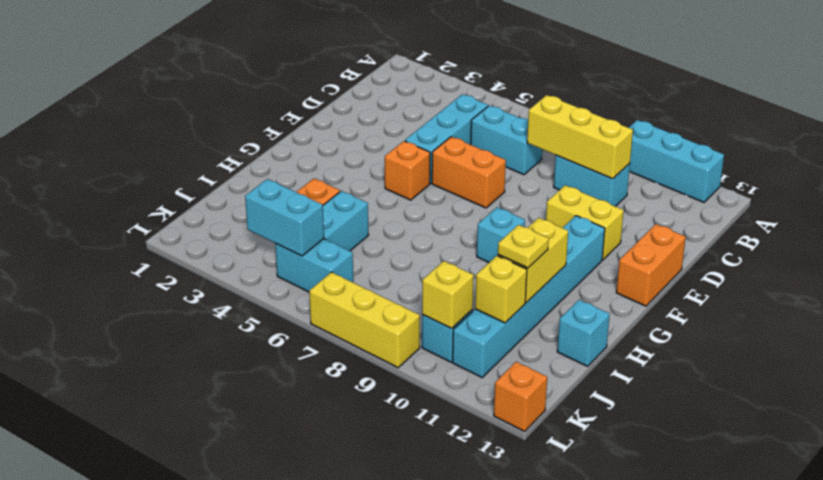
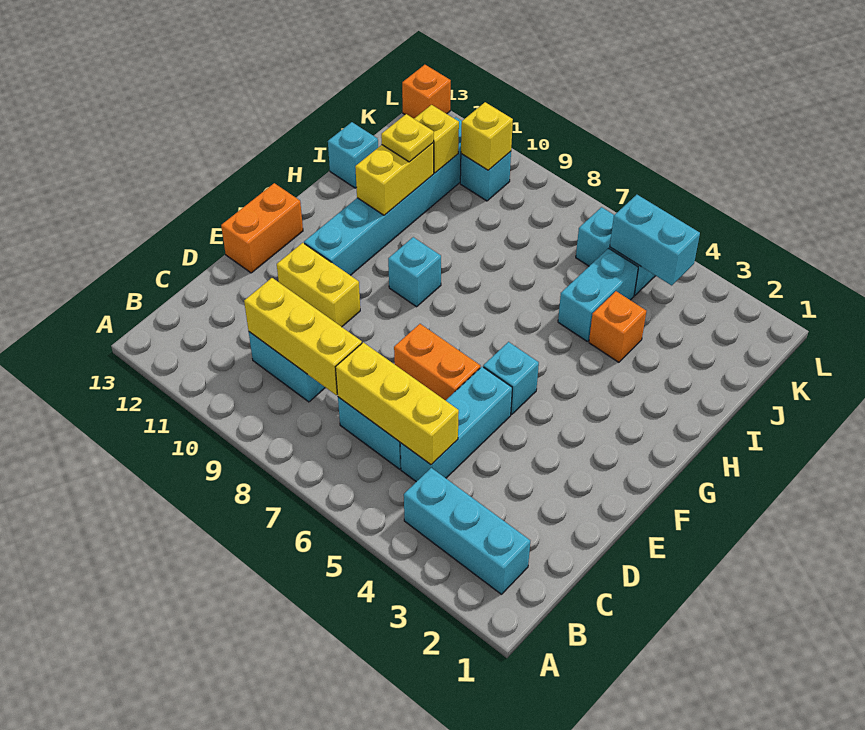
cyan 1x3 brick [629,120,724,202] -> cyan 1x3 brick moved to [404,468,530,594]
orange 1x1 brick [385,141,430,200] -> cyan 1x1 brick [483,342,539,415]
yellow 1x3 brick [309,272,420,368] -> yellow 1x3 brick moved to [336,342,459,465]

